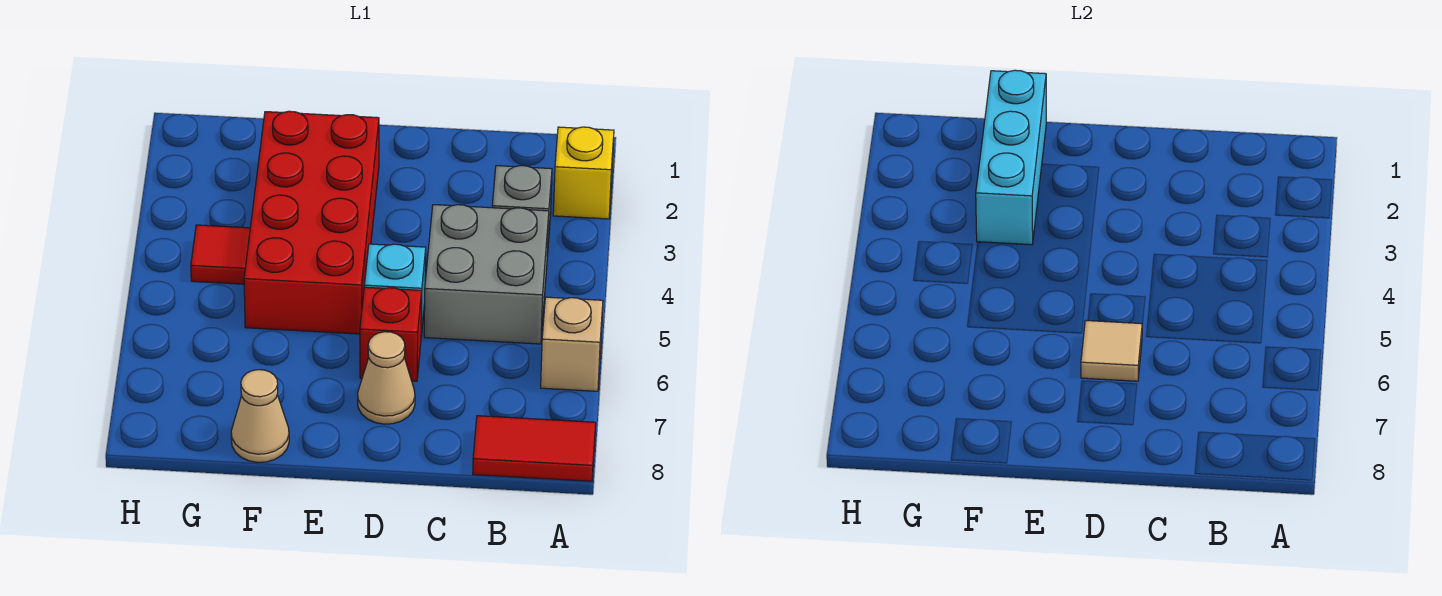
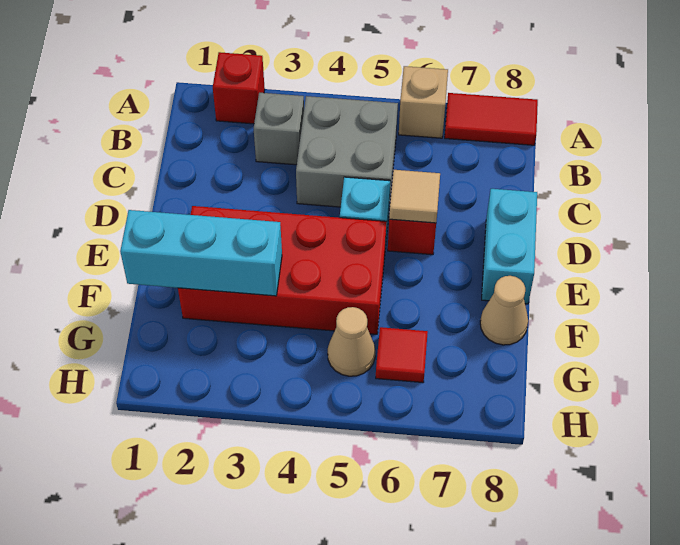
yellow 1x1 brick [553,127,614,219] -> red 1x1 brick [213,52,265,124]
red 1x2 tile [473,416,596,481] -> red 1x2 tile turned to [445,93,538,145]
tan 1x1 cone [358,332,415,424] -> tan 1x1 cone moved to [328,307,375,376]
none -> cyan 1x2 brick [482,189,537,304]
red 1x1 tile [191,225,250,284] -> red 1x1 tile moved to [376,327,428,383]

